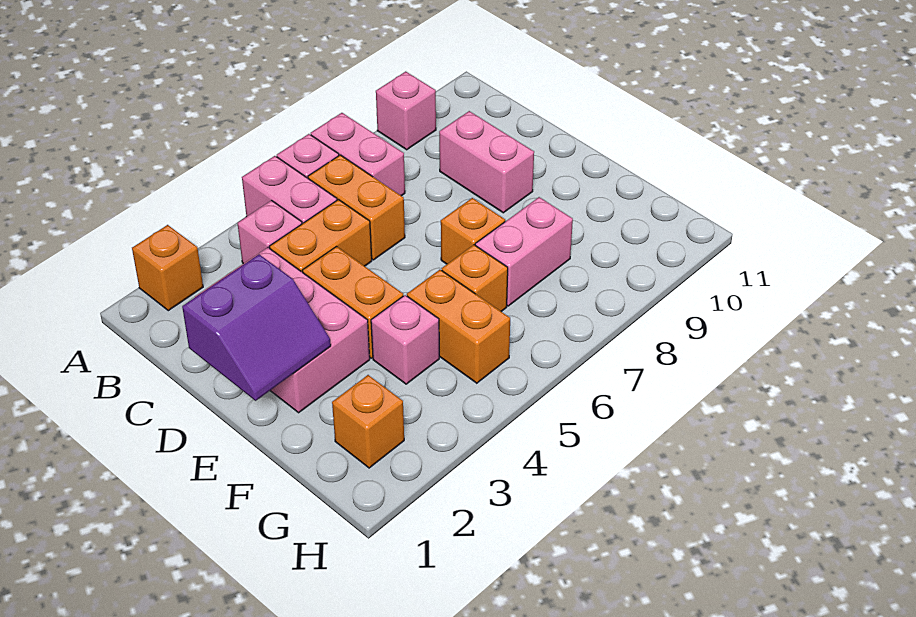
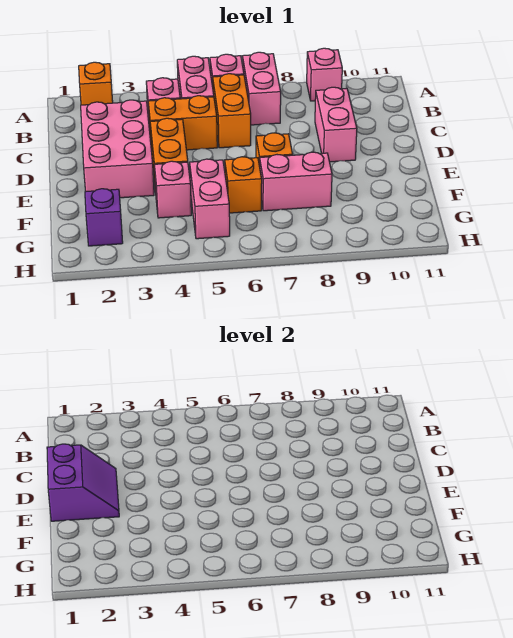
purple 2x2 slope [182,254,331,401] -> purple 2x2 slope turned to [47,444,119,521]
orange 1x2 brick [407,270,510,383] -> pink 1x2 brick [190,159,230,239]
orange 1x1 brick [332,375,404,468] -> purple 1x1 brick [85,189,123,246]

